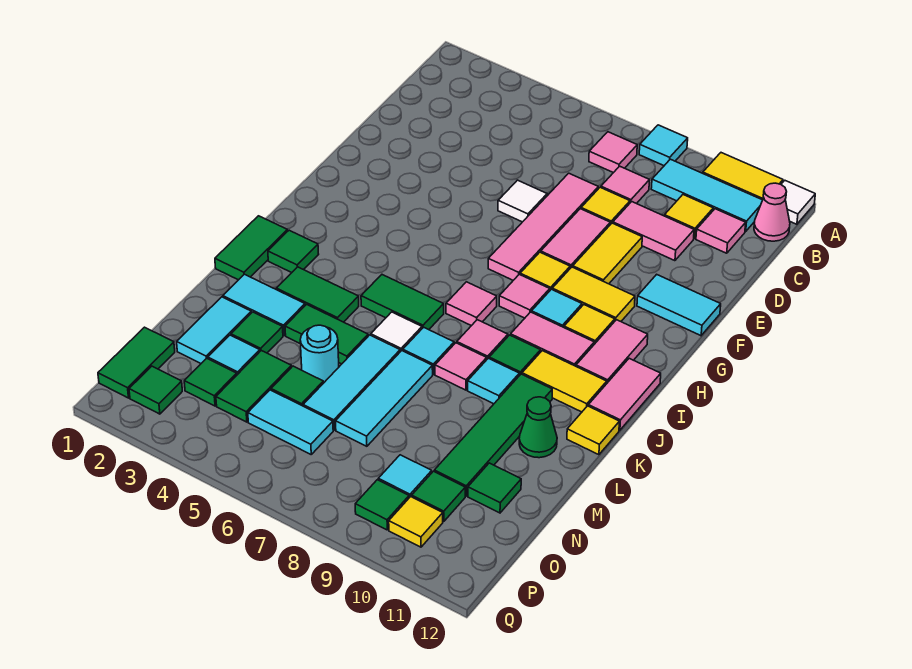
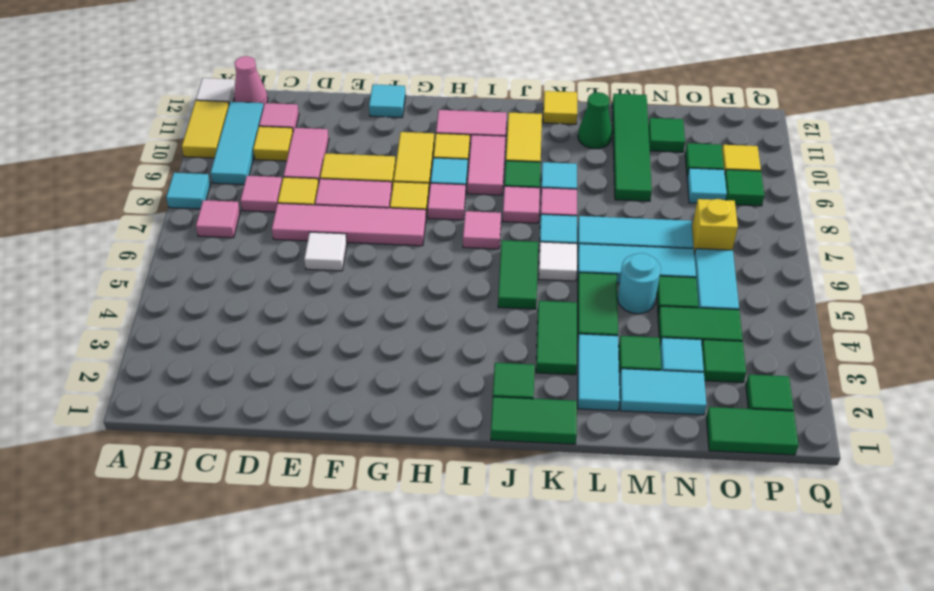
cyan 1x2 tile [637,274,721,336] -> cyan 1x1 tile [369,84,406,118]
pink 1x2 tile [588,358,661,430] -> none
green 1x4 tile [434,374,552,496] -> green 1x4 tile turned to [612,94,652,201]
none -> yellow 1x1 brick [692,199,738,254]

